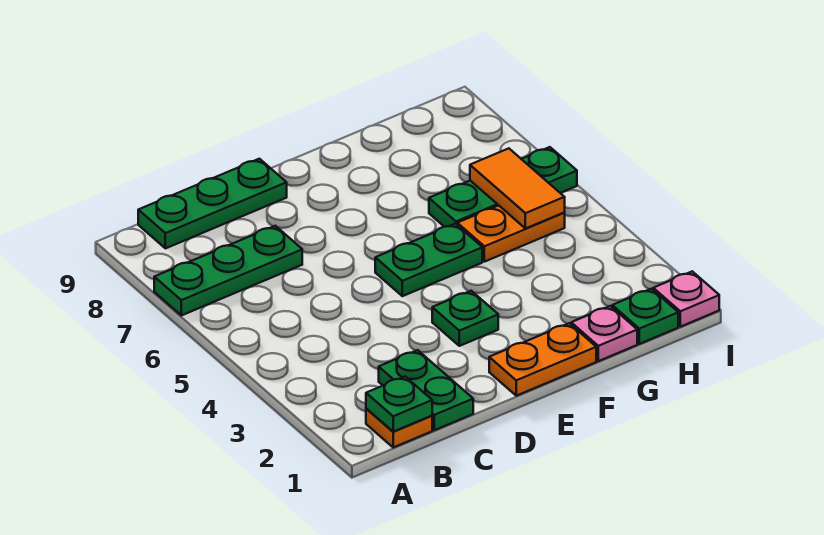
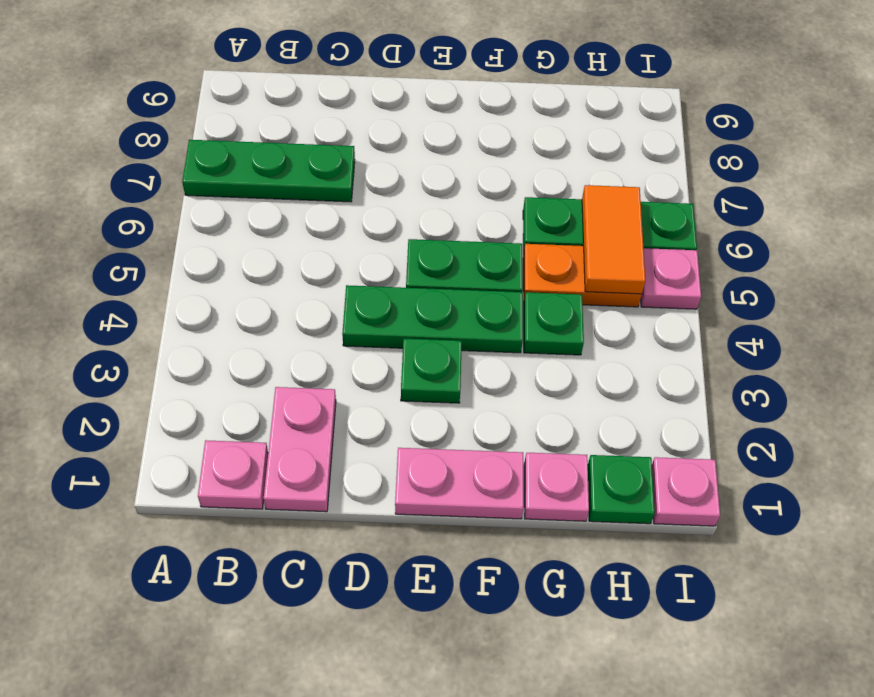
orange 1x1 plate [366,409,432,447] -> pink 1x1 plate [198,440,268,509]
green 1x1 plate [366,377,432,432] -> green 1x1 plate moved to [524,292,584,355]
green 1x3 plate [138,159,287,248] -> green 1x3 plate moved to [342,285,523,353]
green 1x2 plate [379,350,473,430] -> pink 1x2 plate [264,387,336,512]
orange 1x2 plate [489,323,596,396] -> pink 1x2 plate [395,448,523,519]
none -> pink 1x1 plate [641,248,701,309]

